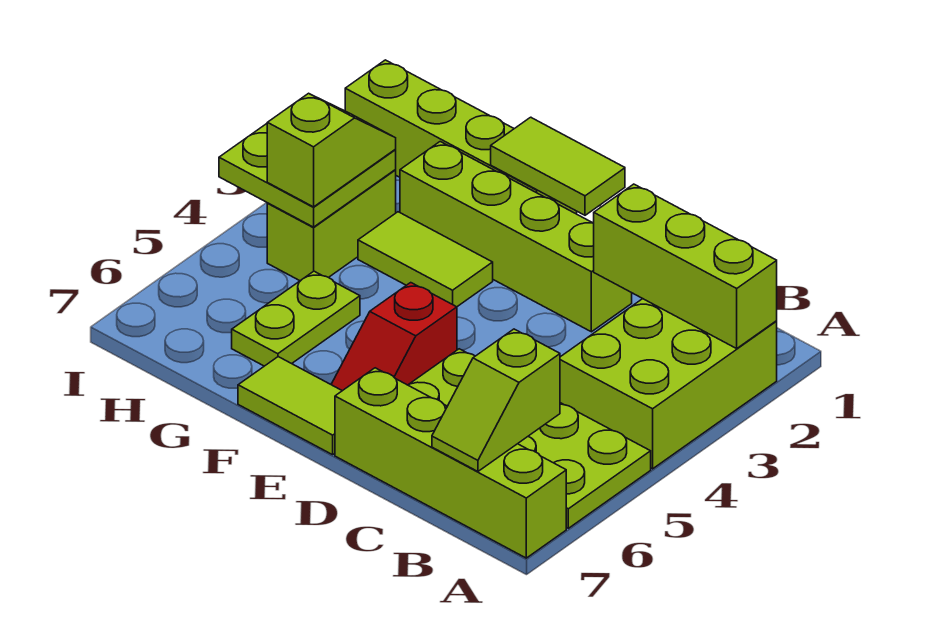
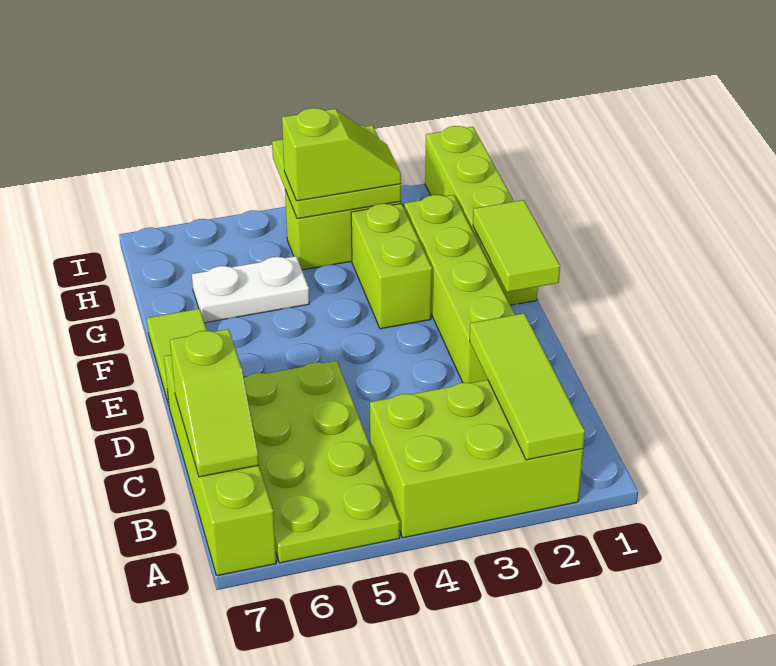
lime 1x3 brick [594,184,777,348] -> lime 1x3 tile [470,313,585,460]
lime 1x2 slope [432,329,560,471] -> lime 1x2 slope turned to [170,329,259,477]
red 1x2 slope [331,283,457,391] -> none
lime 1x2 tile [358,212,493,307] -> lime 1x2 brick [351,203,432,329]
lime 1x2 plate [232,271,360,366] -> white 1x2 plate [192,256,309,323]

